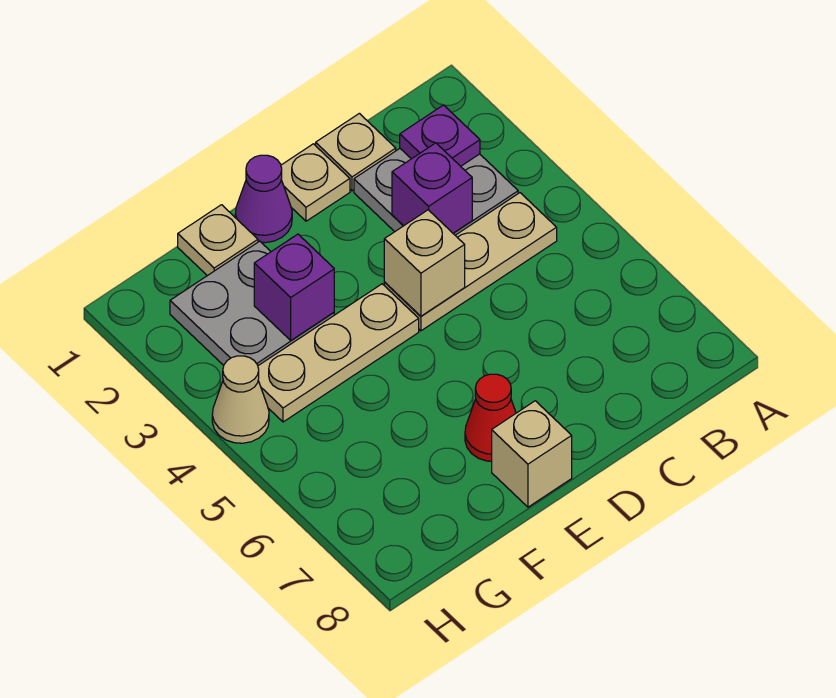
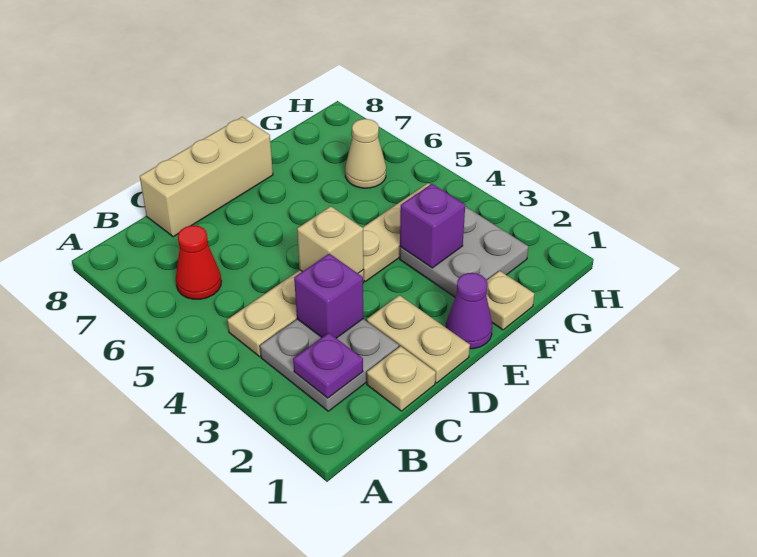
tan 1x1 plate [281,144,350,221] -> tan 1x2 plate [367,295,470,383]
red 1x1 cone [465,374,516,461] -> red 1x1 cone moved to [176,225,221,299]
tan 1x1 brick [492,401,572,507] -> tan 1x3 brick [140,117,273,237]
tan 1x1 cone [212,356,269,443] -> tan 1x1 cone moved to [345,119,386,188]

